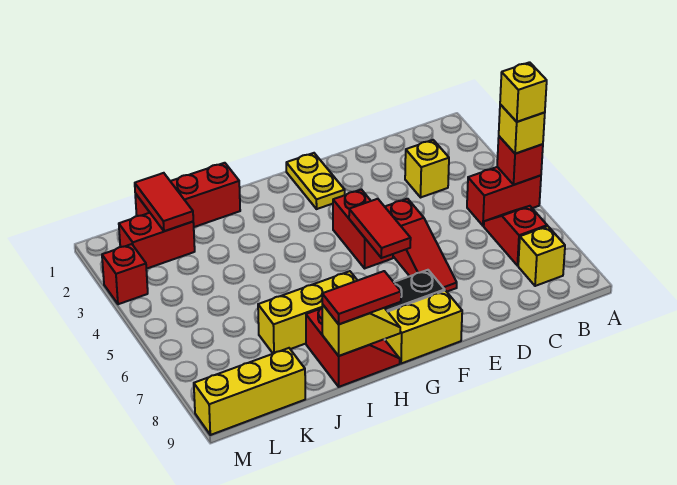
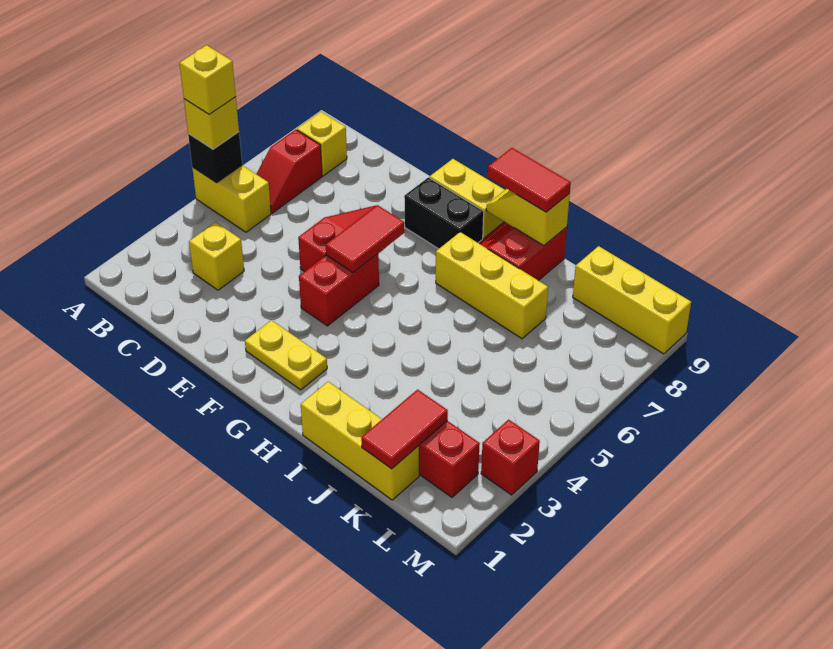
red 1x2 brick [467,167,541,226] -> yellow 1x2 brick [192,165,271,232]
red 1x1 brick [497,136,543,185] -> black 1x1 brick [188,132,242,183]
yellow 1x2 plate [286,153,345,209] -> yellow 1x2 plate turned to [245,320,327,390]
red 1x3 brick [135,163,240,227] -> yellow 1x3 brick [301,382,419,500]

